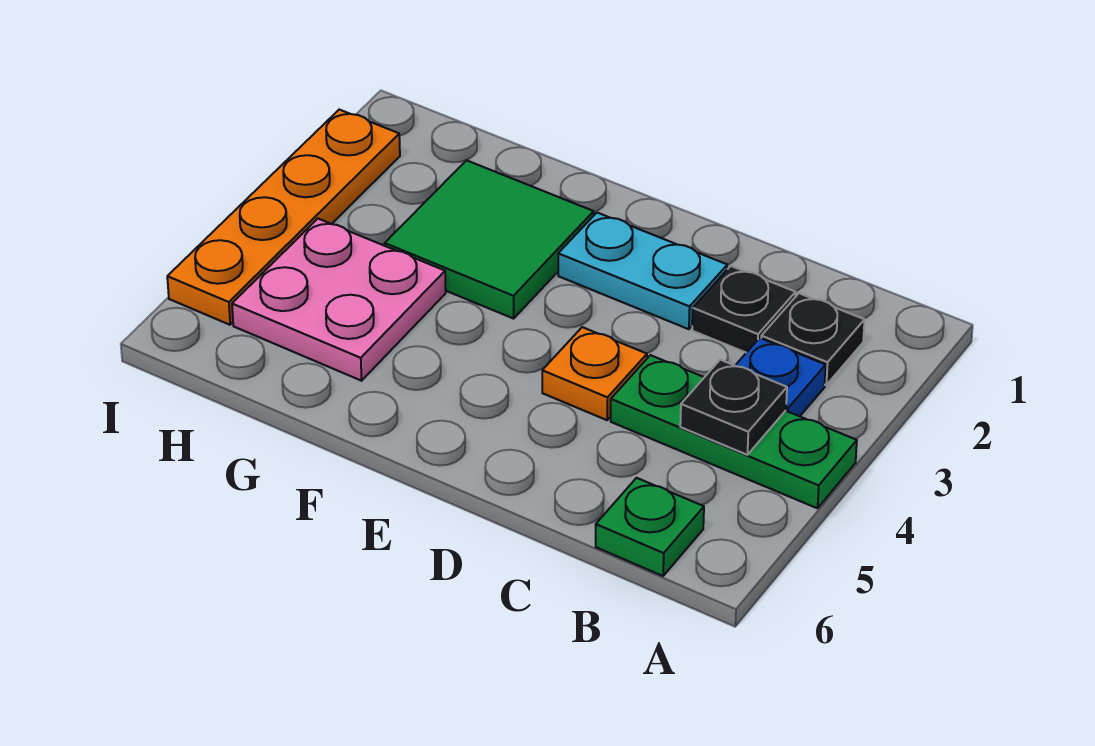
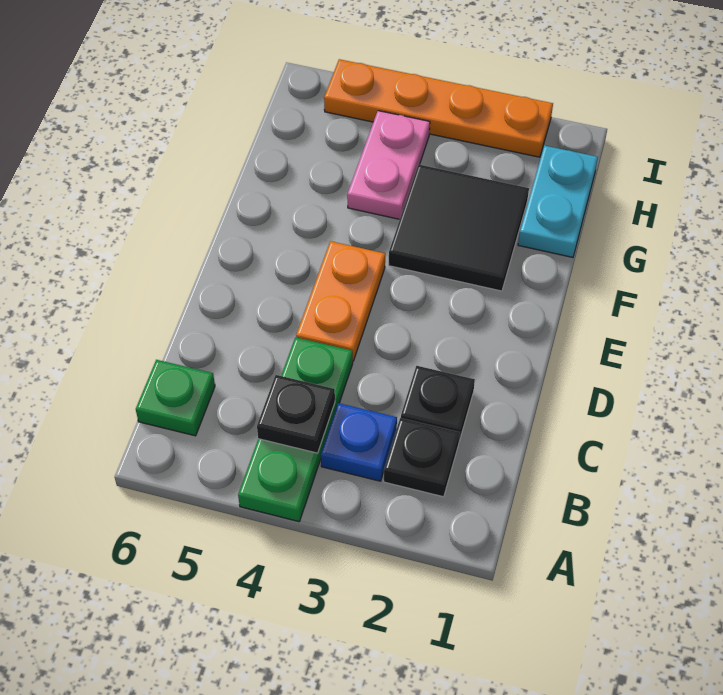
cyan 1x2 plate [558,213,727,329] -> cyan 1x2 plate moved to [518,146,598,257]
orange 1x1 plate [542,327,647,420] -> orange 1x2 plate [296,241,385,361]
green 2x2 tile [385,160,594,319] -> black 2x2 tile [389,165,529,291]
pink 2x2 plate [232,219,446,381] -> pink 1x2 plate [347,111,430,219]

